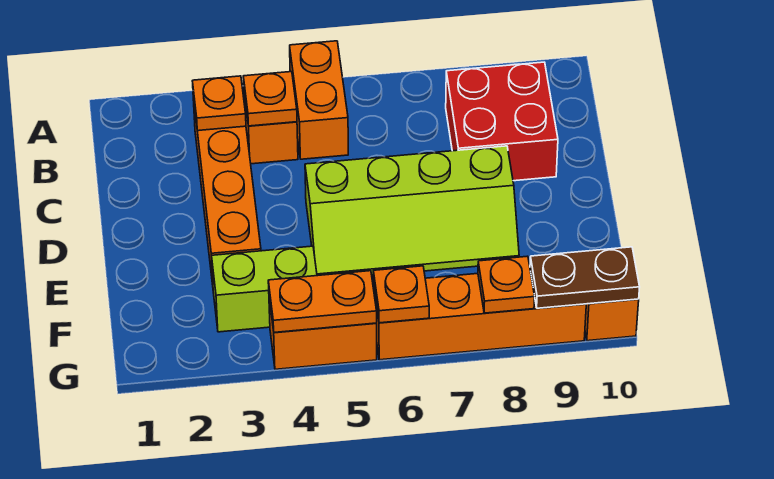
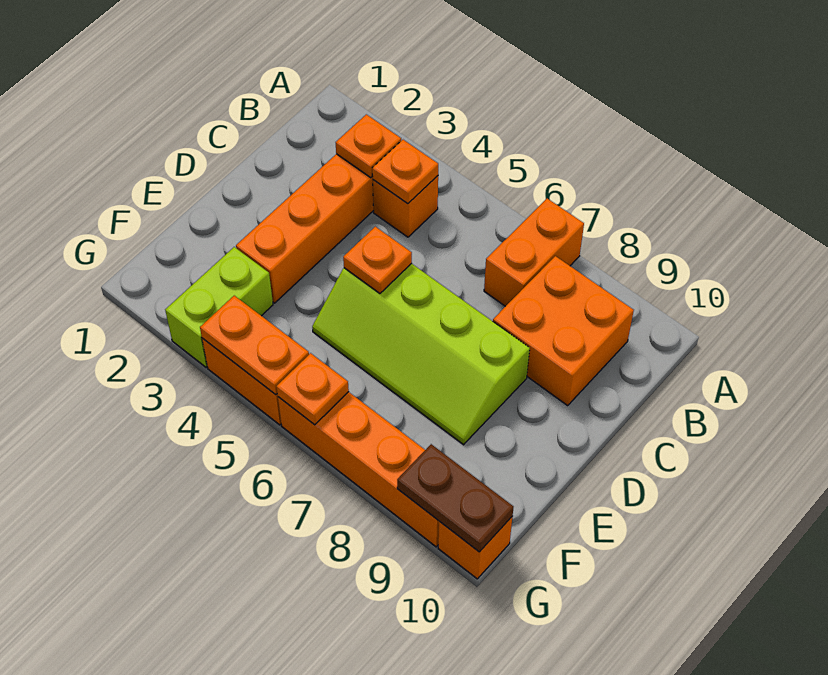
orange 1x2 brick [290,41,348,159] -> orange 1x2 brick moved to [484,199,584,306]
red 2x2 brick [446,62,558,181] -> orange 2x2 brick [493,256,634,405]
lime 1x2 brick [212,246,317,332] -> lime 1x2 brick turned to [165,247,273,367]
orange 1x1 plate [478,256,535,313] -> orange 1x1 plate moved to [343,227,412,293]

